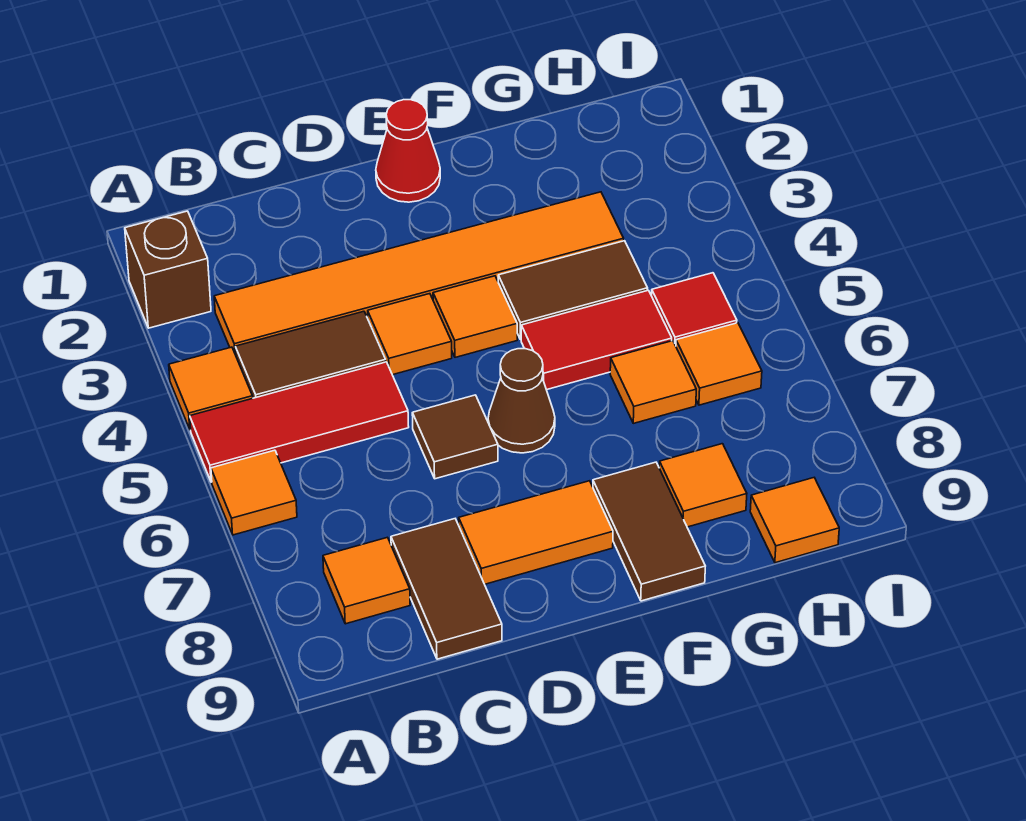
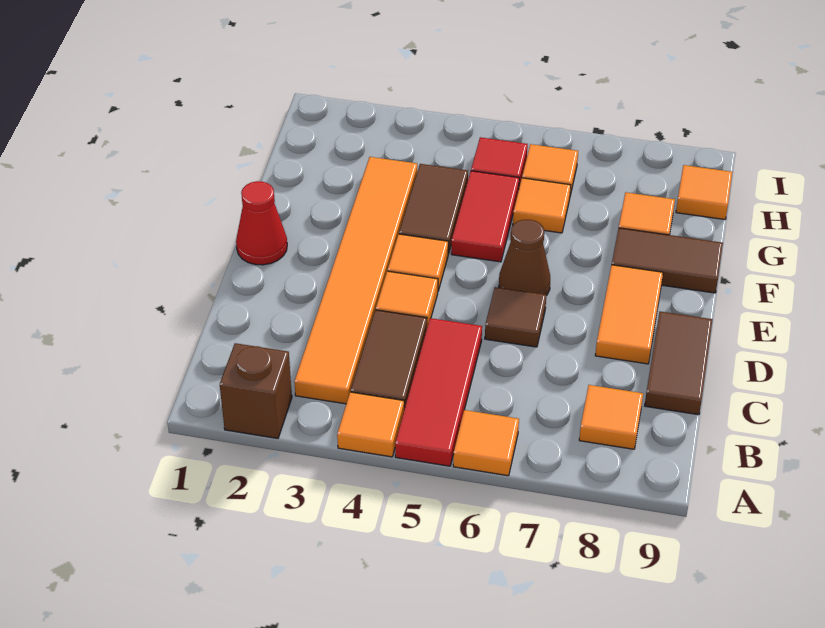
brown 1x2 tile [391,519,502,659] -> brown 1x2 tile turned to [645,312,713,415]

